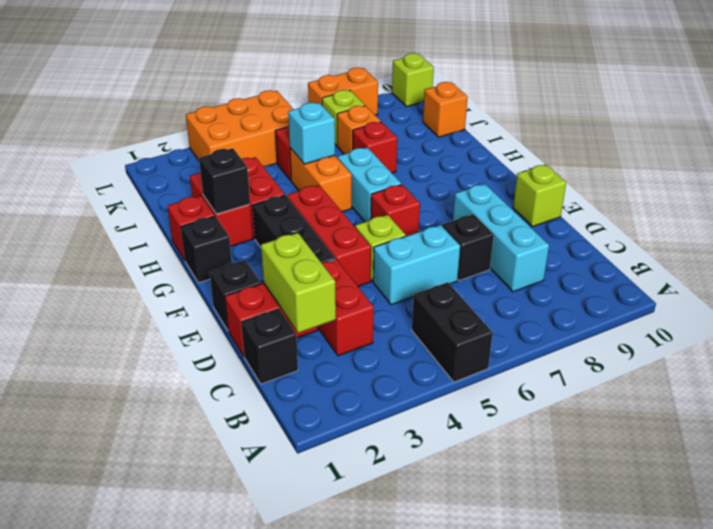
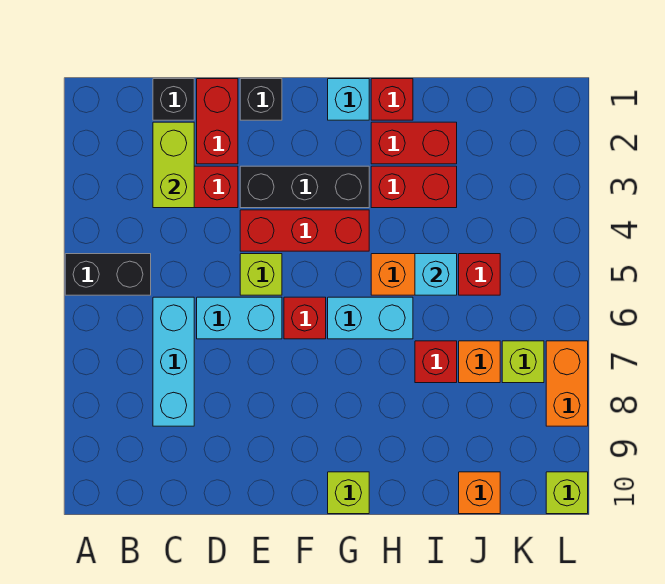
lime 1x2 brick [261,233,336,333] -> lime 1x2 brick turned to [153,122,194,208]
cyan 1x3 brick [453,184,549,292] -> cyan 1x3 brick turned to [153,297,194,426]
cyan 1x2 brick [373,225,460,305] -> cyan 1x2 brick turned to [197,297,282,339]
black 1x1 brick [442,214,494,281] -> none
lime 1x1 brick [513,165,566,227] -> lime 1x1 brick moved to [328,472,369,514]
black 1x1 brick [181,216,232,283] -> cyan 1x1 brick [328,79,369,120]
black 1x1 brick [199,148,250,214] -> none
orange 2x3 brick [186,90,294,166] -> none

